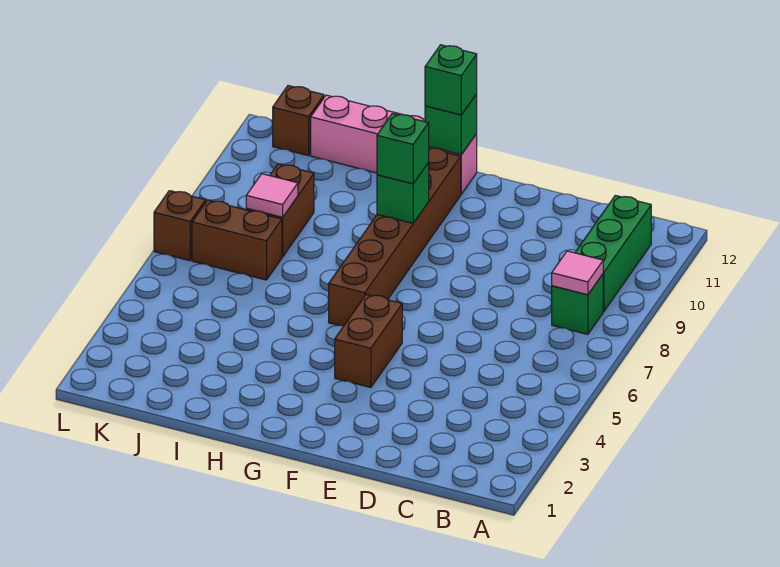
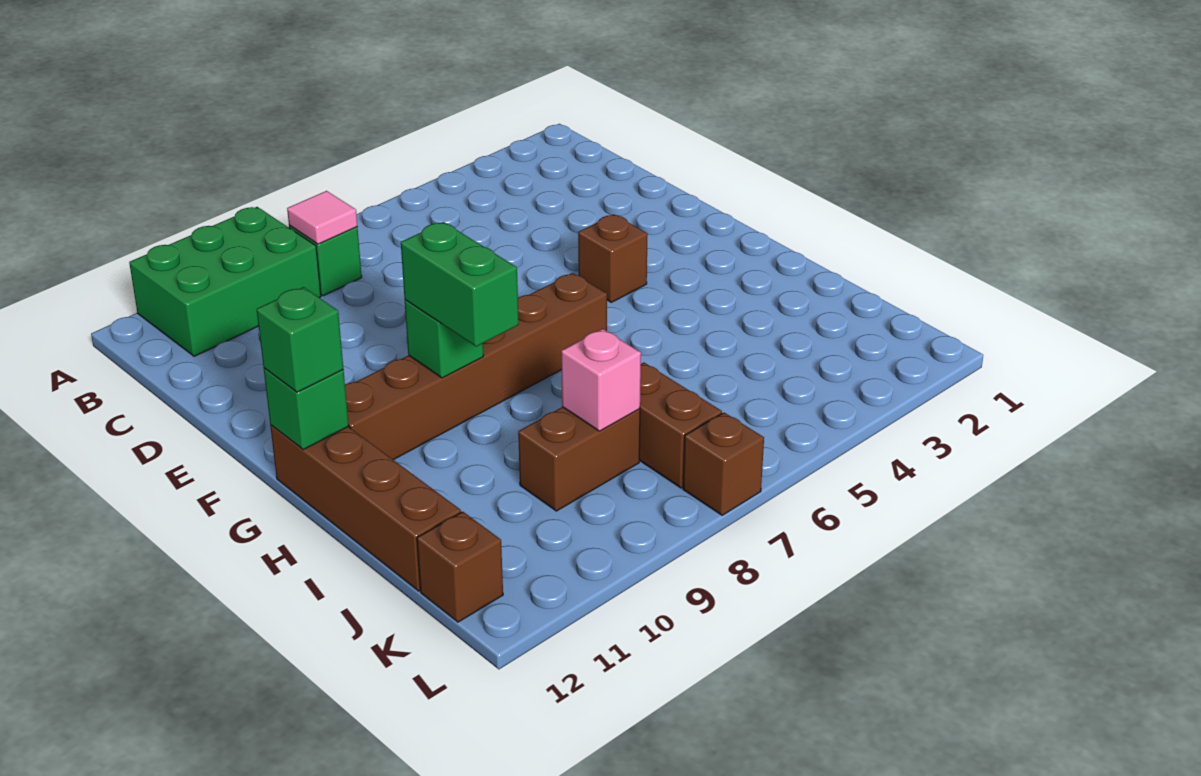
green 1x3 brick [575,195,651,311] -> green 2x3 brick [129,207,321,356]
brown 1x2 brick [335,294,402,388] -> brown 1x1 brick [578,215,648,302]
green 1x1 brick [377,114,429,184] -> green 1x2 brick [401,222,519,347]
pink 1x4 brick [311,95,477,194] -> brown 1x4 brick [270,425,461,591]
pink 1x1 tile [246,174,298,217] -> pink 1x1 brick [561,329,641,431]

